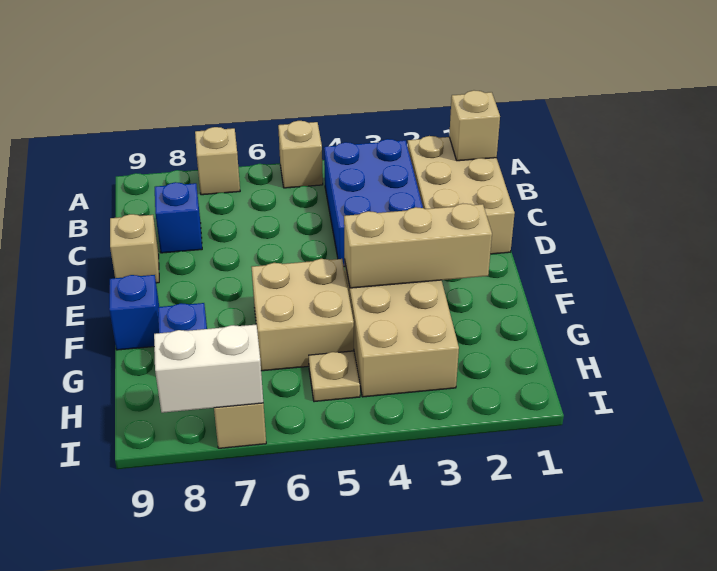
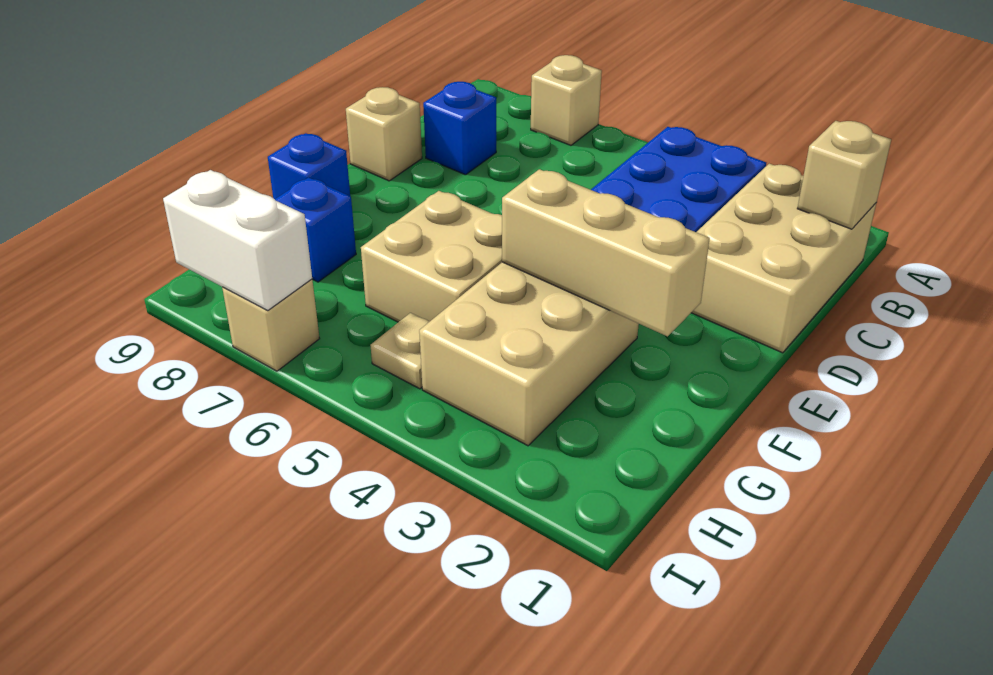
tan 1x1 brick [278,121,323,188] -> none

